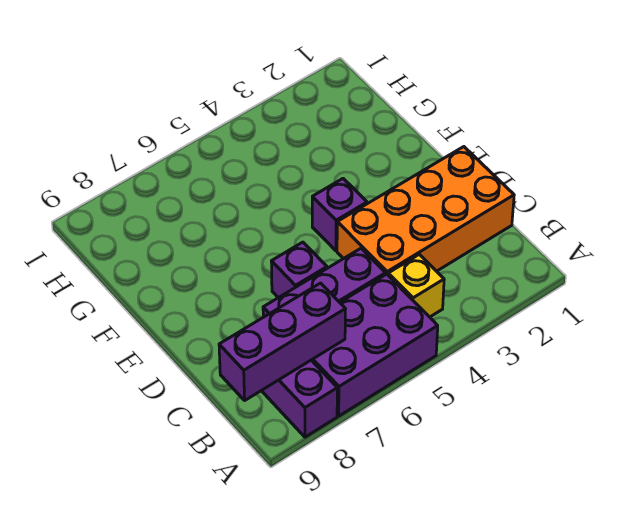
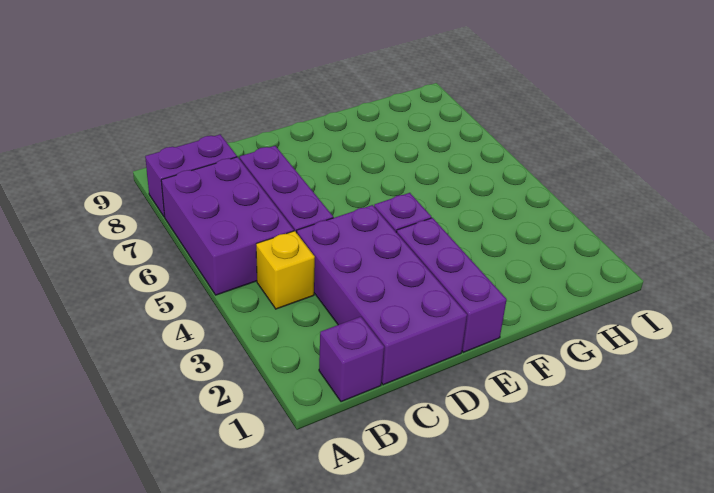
purple 1x3 brick [219,283,345,400] -> purple 1x3 brick moved to [396,218,507,352]
orange 2x4 brick [337,147,514,275] -> purple 2x4 brick [297,205,467,385]
purple 1x1 brick [271,242,327,298] -> purple 1x1 brick moved to [319,317,384,402]

